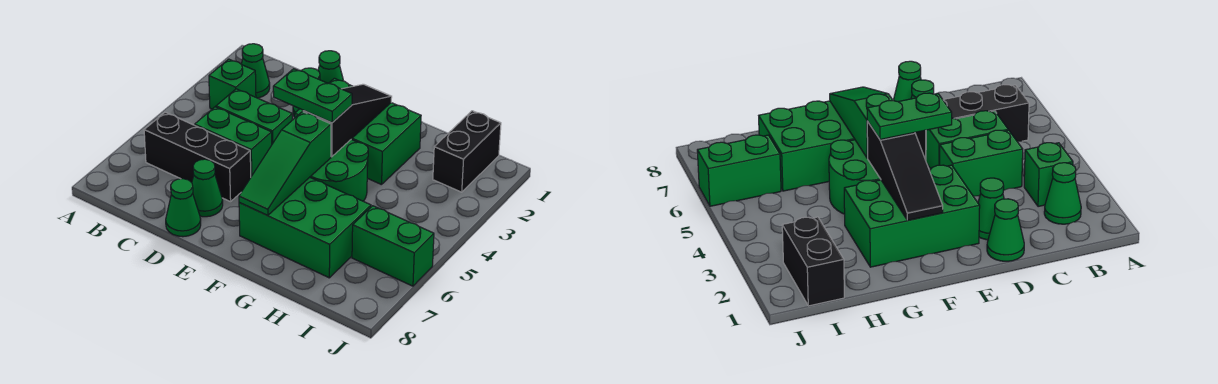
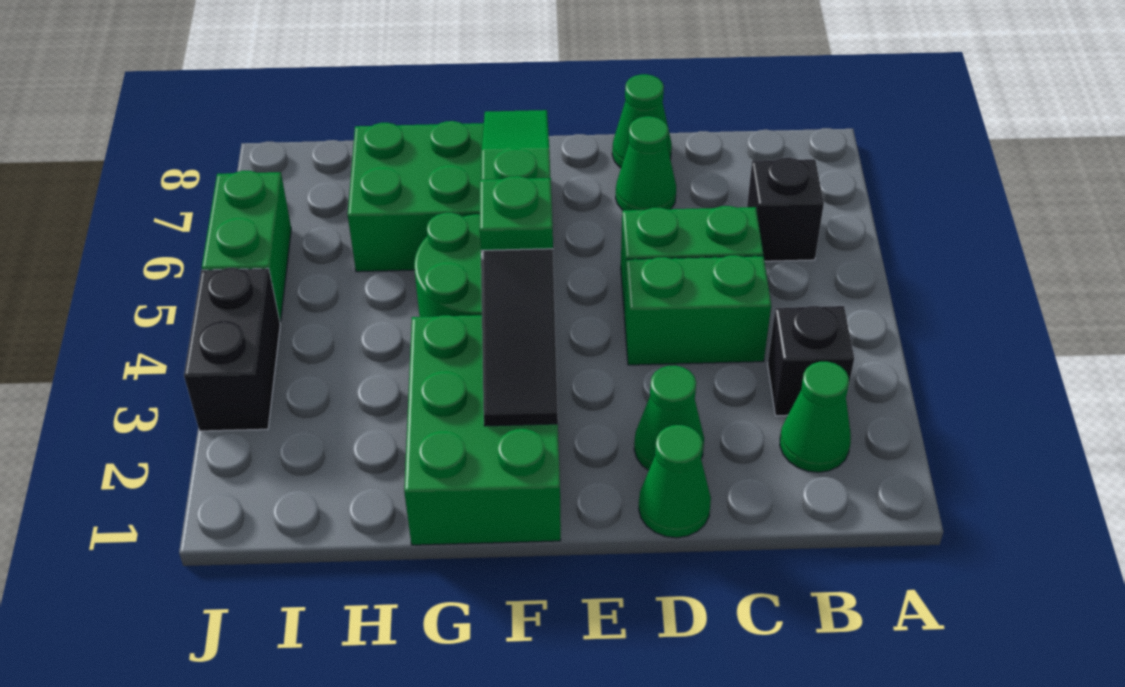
green 1x1 brick [209,59,256,109] -> black 1x1 brick [768,306,854,416]
black 1x3 brick [144,112,251,202] -> black 1x1 brick [747,157,824,261]
green 2x3 brick [295,78,421,185] -> green 2x3 brick turned to [404,315,561,545]
green 1x2 plate [273,69,352,123] -> green 1x1 plate [480,176,553,250]
black 1x2 brick [433,111,501,192] -> black 1x2 brick moved to [184,268,280,431]
green 1x2 brick [352,206,434,286] -> green 1x2 brick turned to [202,171,291,322]

